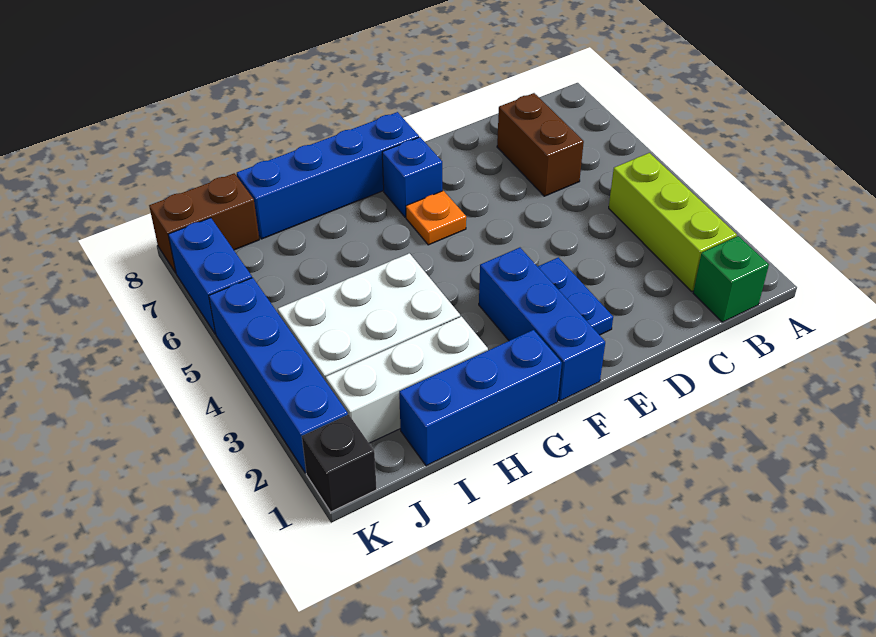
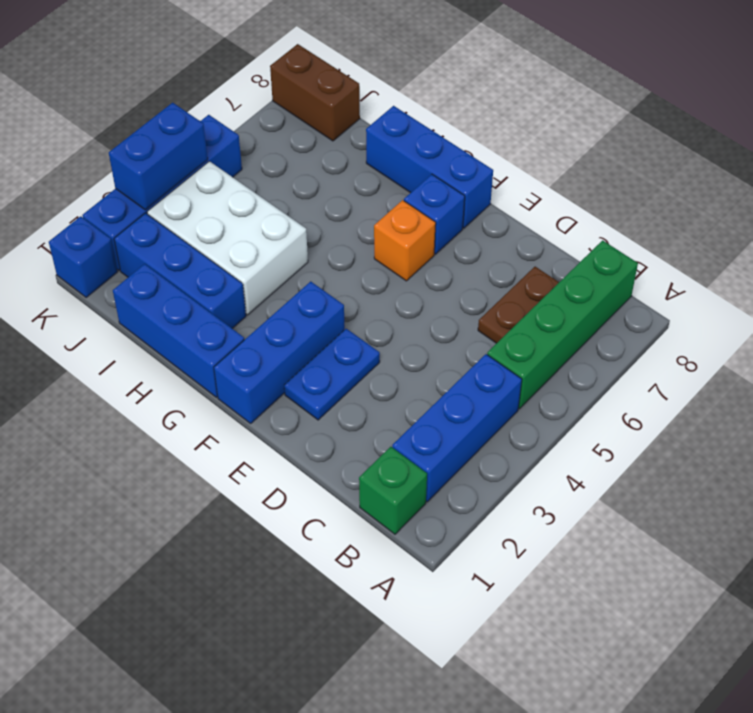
lime 1x3 brick [609,153,737,291] -> blue 1x3 brick [392,354,522,502]
none -> green 1x4 brick [487,240,638,409]
brown 1x2 brick [497,93,584,196] -> brown 1x2 plate [478,267,559,343]
orange 1x1 plate [406,191,466,245] -> orange 1x1 brick [374,200,436,281]
blue 1x4 brick [237,112,419,239] -> blue 1x3 brick [366,106,493,228]
white 1x3 brick [326,316,488,443] -> blue 1x3 brick [114,213,246,328]
black 1x1 brick [302,415,377,512] -> blue 1x1 brick [49,216,117,298]
blue 1x2 brick [168,218,252,334] -> blue 1x2 brick moved to [109,103,208,210]

